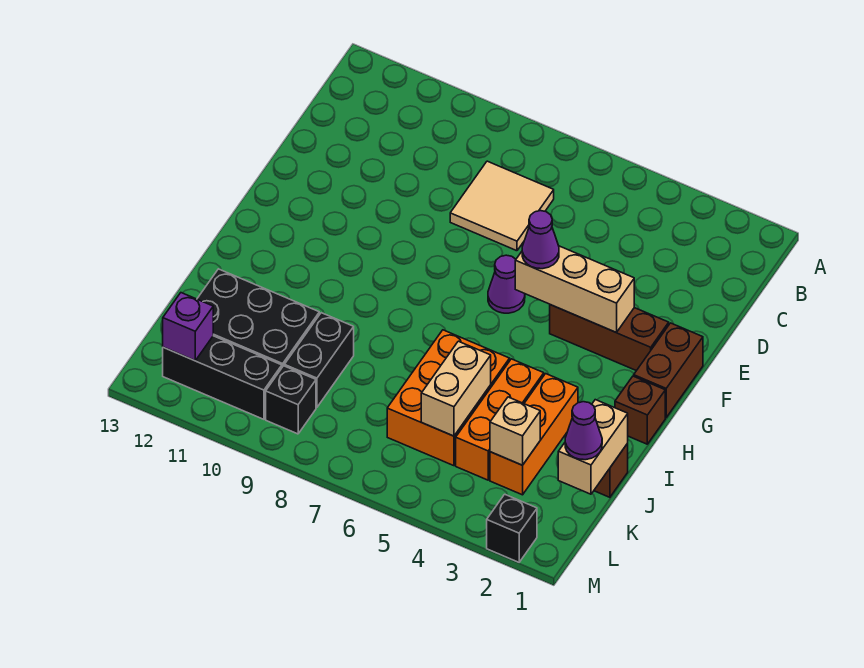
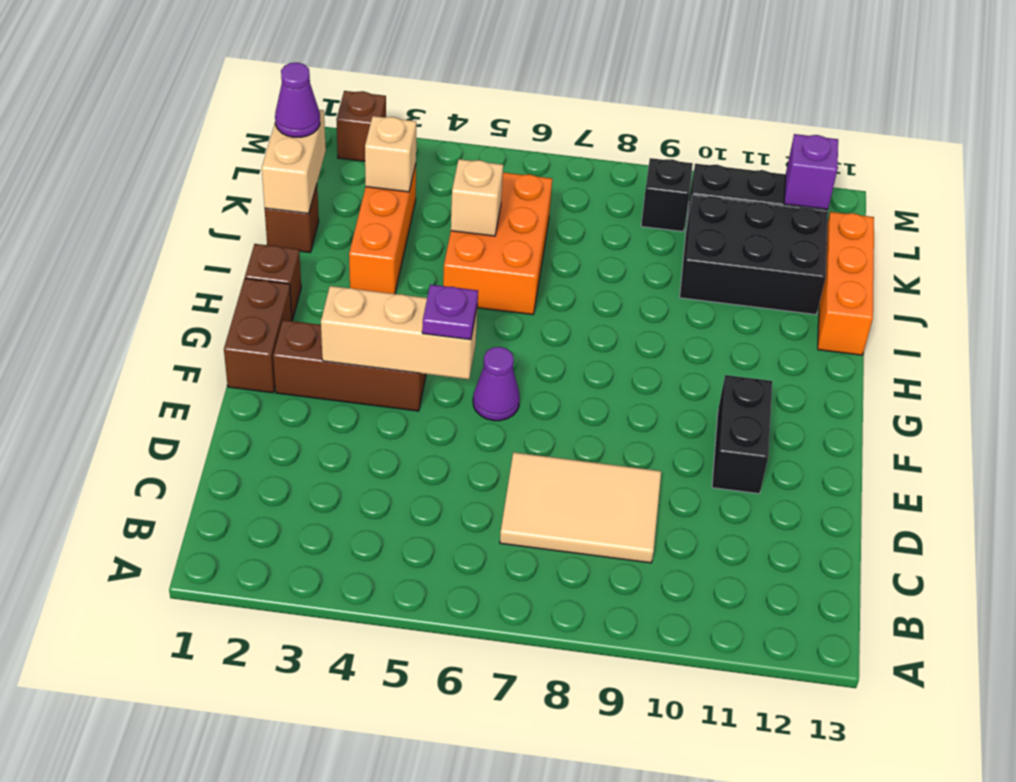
tan 2x2 tile [450,161,554,251] -> tan 2x3 tile [500,452,661,563]
purple 1x1 cone [522,211,559,269] -> purple 1x1 plate [422,285,478,340]
orange 1x3 brick [456,359,544,480] -> orange 1x3 brick moved to [818,212,874,355]
tan 1x2 brick [421,341,491,436] -> tan 1x1 brick [451,159,503,236]
black 1x2 brick [284,313,354,407] -> black 1x2 brick moved to [712,375,772,494]
black 1x1 brick [487,494,537,562] -> brown 1x1 brick [336,91,386,161]

